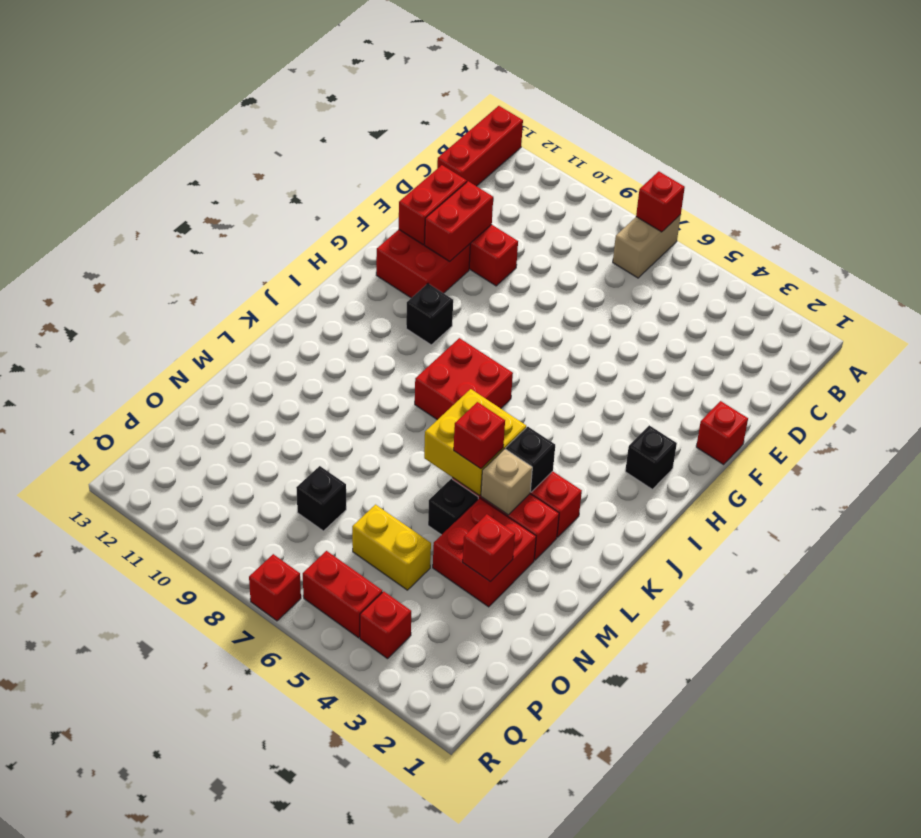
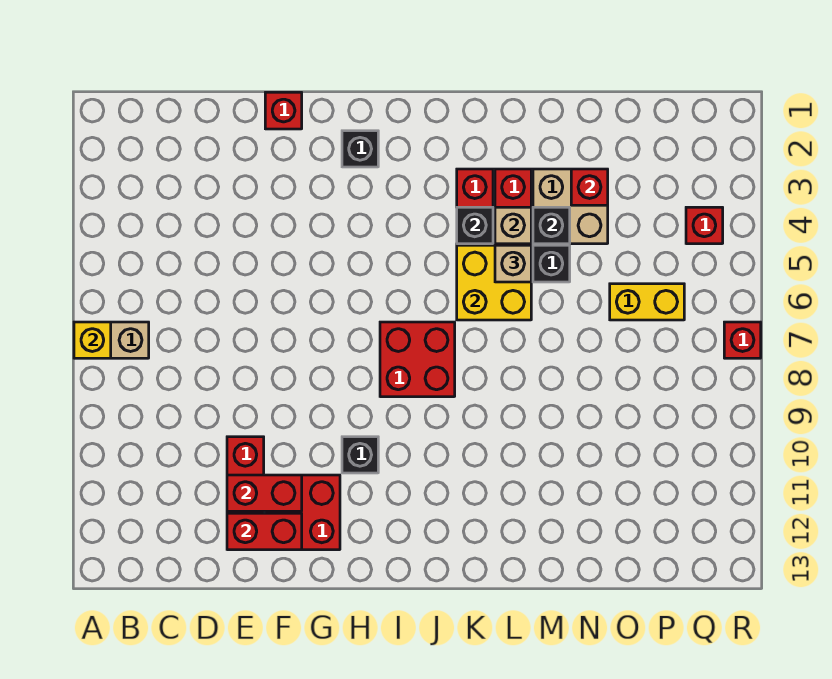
red 1x1 brick [636,171,685,232] -> yellow 1x1 brick [74,322,111,358]
red 1x3 brick [437,106,523,186] -> none
red 1x1 brick [454,402,505,469] -> tan 1x1 brick [495,245,531,282]
red 2x2 brick [433,498,536,607] -> tan 2x2 brick [533,169,608,244]
yellow 1x2 brick [352,505,431,590] -> yellow 1x2 brick turned to [610,284,684,320]
black 1x1 brick [296,466,346,531] -> black 1x1 brick moved to [533,207,570,244]
red 1x2 brick [303,551,382,638] -> none

